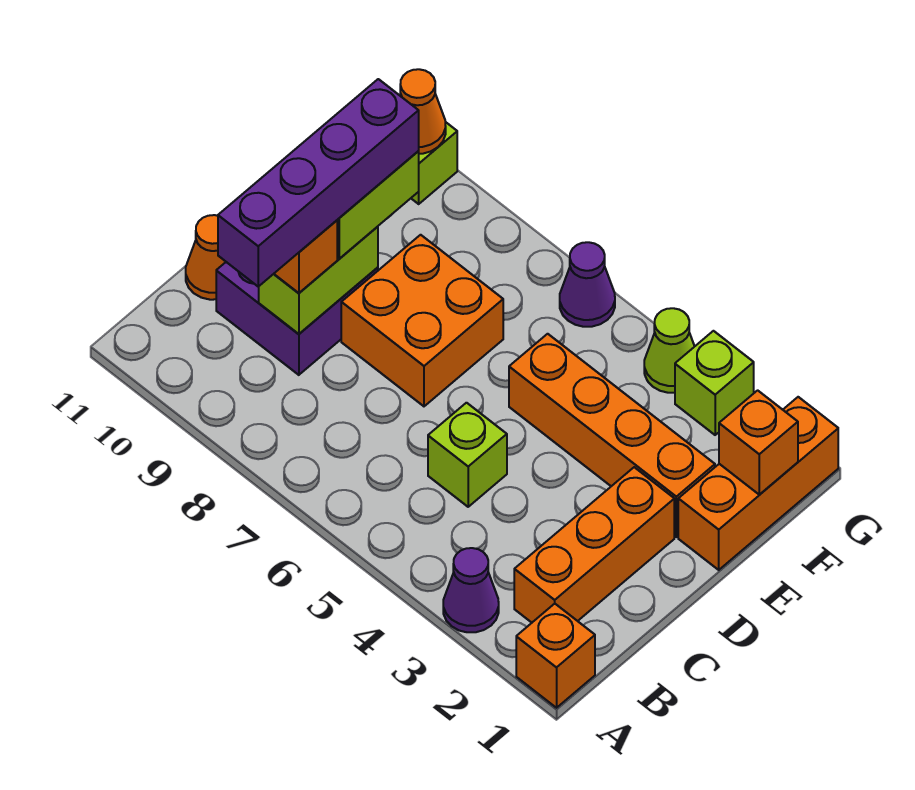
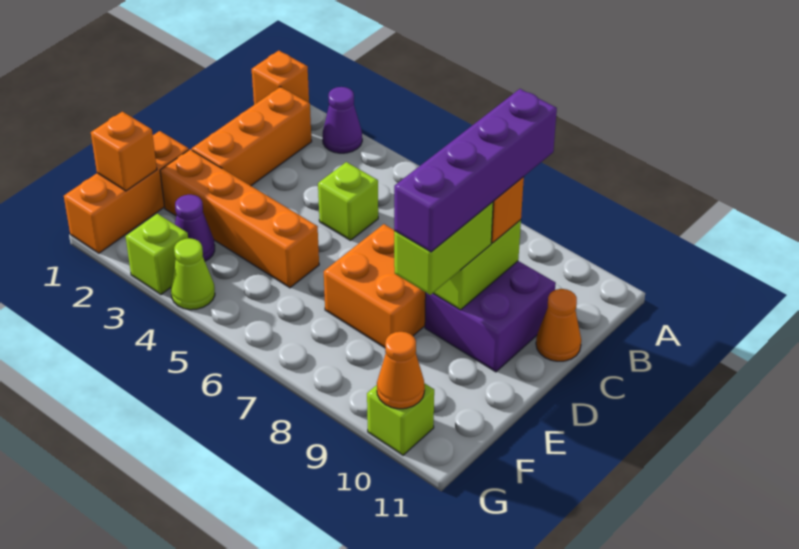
purple 1x1 cone [560,242,615,327] -> purple 1x1 cone moved to [175,195,215,261]

